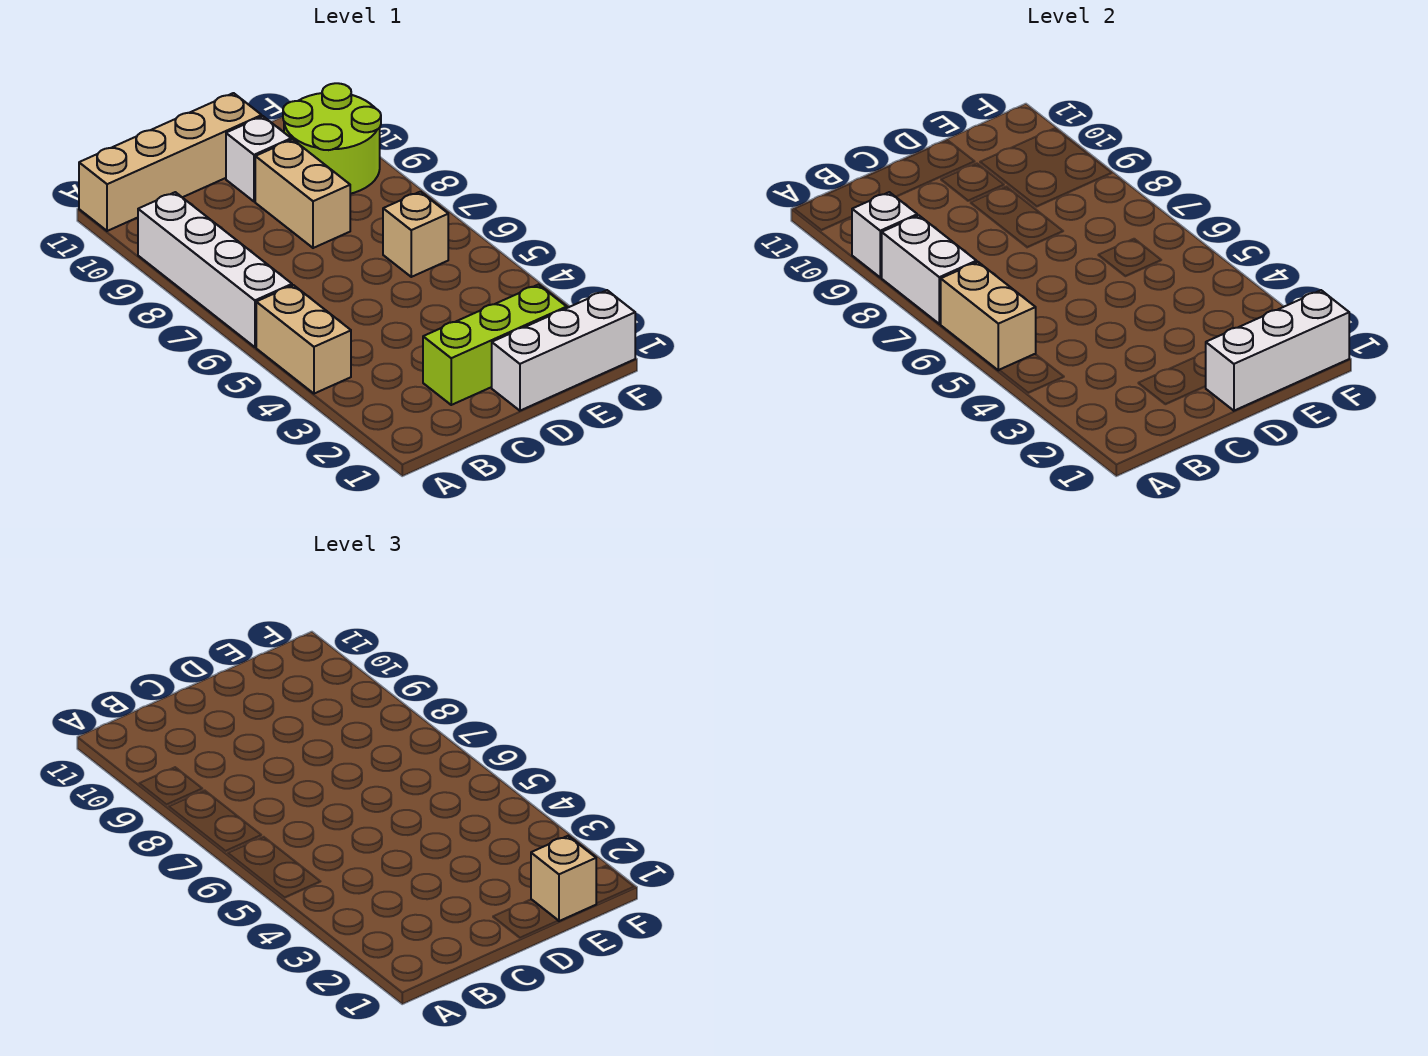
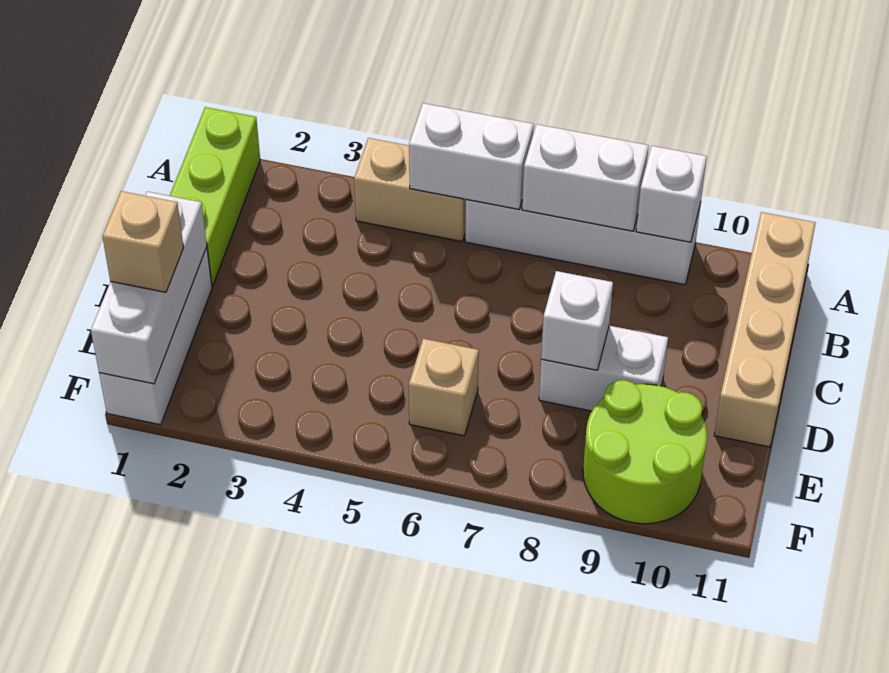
tan 1x2 brick [941,262,1036,370] -> white 1x2 brick [409,103,534,209]
lime 1x3 brick [423,285,567,405] -> lime 1x3 brick moved to [170,107,260,286]
tan 1x2 brick [255,139,350,248] -> white 1x2 brick [539,326,668,411]
white 1x1 brick [226,116,291,202] -> white 1x1 brick moved to [541,271,613,370]

